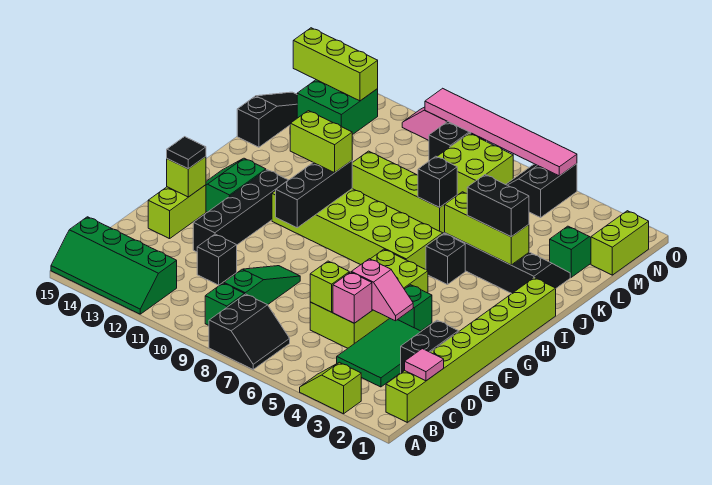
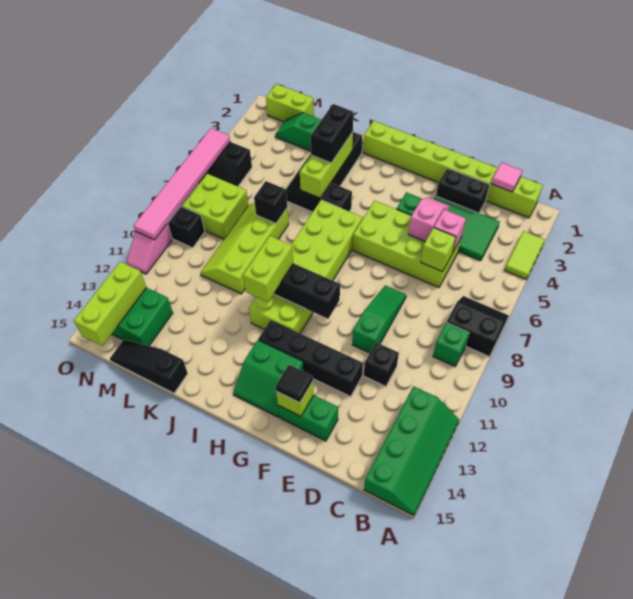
lime 1x2 slope [300,362,361,414] -> lime 1x2 tile [505,231,545,279]
green 1x3 slope [224,266,300,305] -> green 1x3 slope turned to [352,285,406,353]
lime 1x2 brick [148,185,206,239] -> green 1x2 brick [278,395,338,441]

